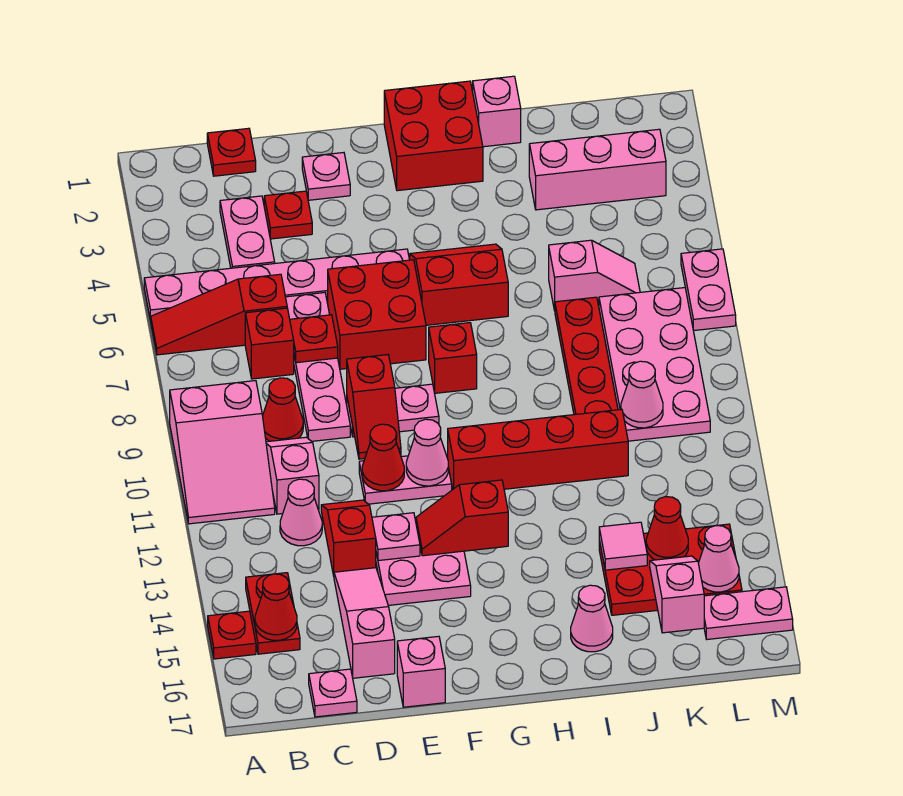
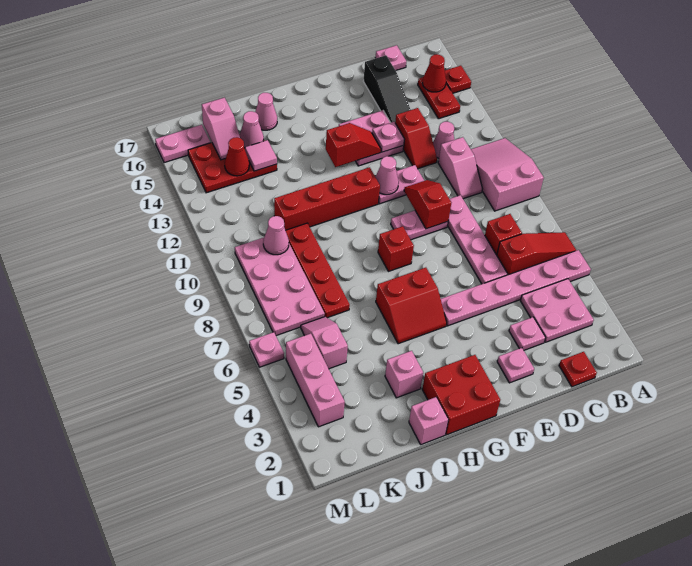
pink 1x2 plate [220,196,275,268] -> pink 2x2 plate [520,279,594,342]
red 1x1 cone [263,378,303,441] -> none
red 1x1 plate [264,191,312,239] -> pink 1x1 plate [509,317,546,350]
red 1x1 plate [290,315,338,363] -> none
pink 1x3 slope [334,568,395,678] -> black 1x3 slope [363,55,410,123]
red 2x2 brick [328,260,426,369] -> none
red 1x1 cone [362,424,404,491] -> none
pink 1x1 brick [397,636,445,707] -> pink 1x1 brick moved to [385,351,423,398]
pink 1x3 brick [529,129,666,210] -> pink 1x3 brick turned to [286,334,345,427]
pink 1x2 slope [549,240,640,311] -> pink 1x2 slope turned to [301,317,348,369]
pink 1x1 cone [698,525,739,592] -> pink 1x1 cone moved to [240,111,264,148]
pink 1x2 plate [681,249,736,331] -> pink 1x1 plate [249,332,284,367]

